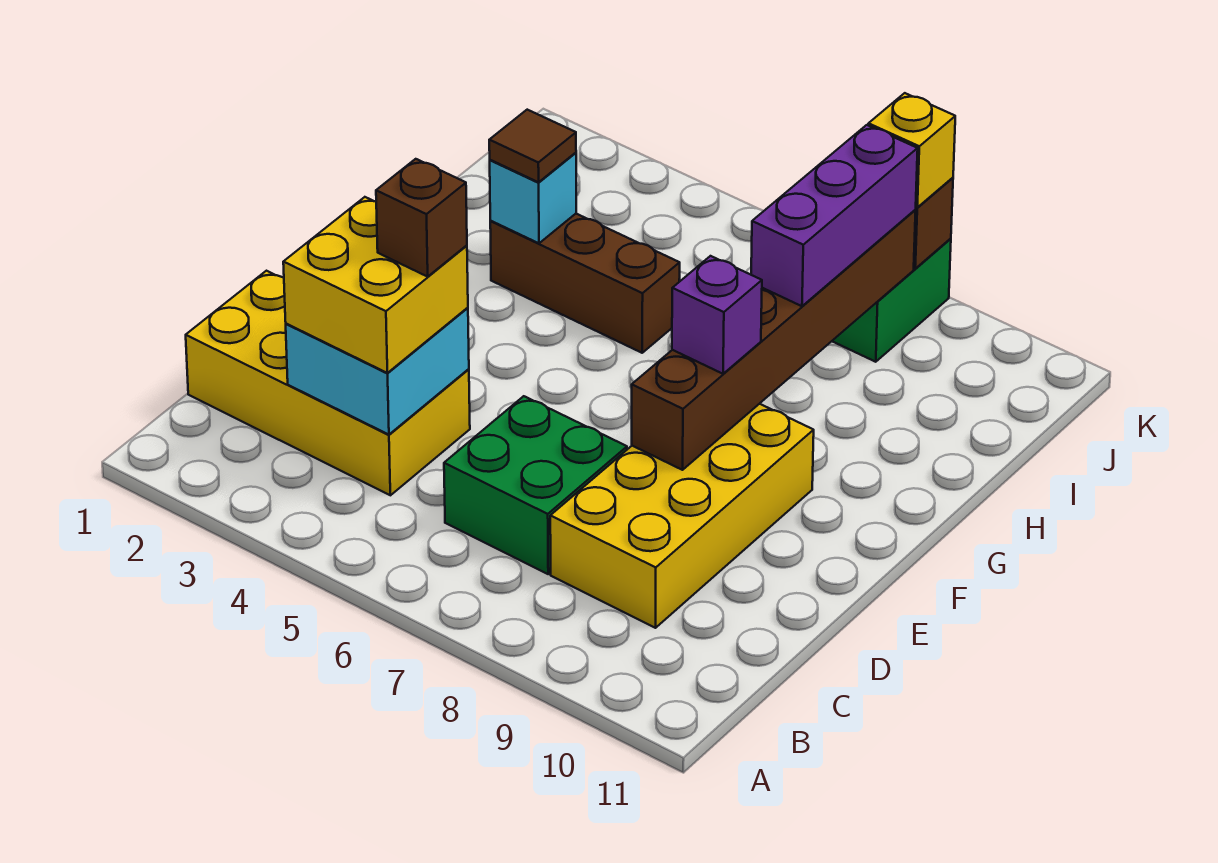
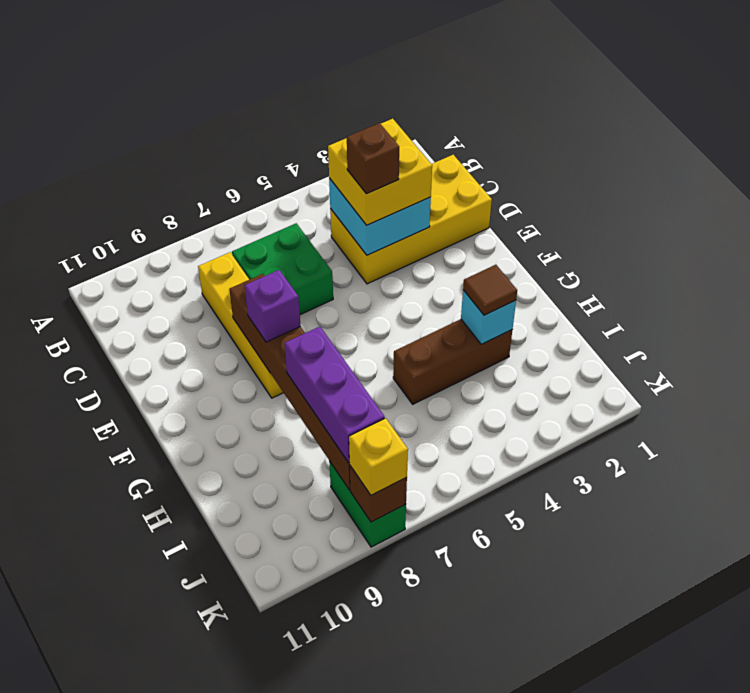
yellow 2x4 brick [550,404,814,628] -> yellow 1x4 brick [198,252,283,398]

